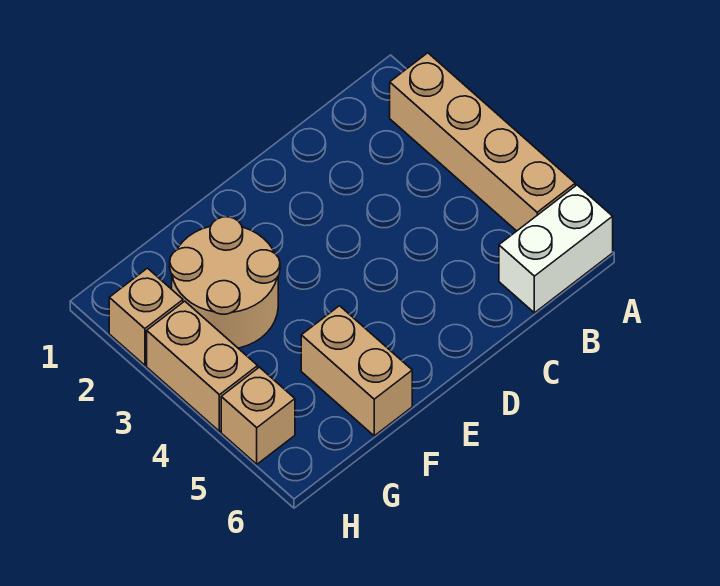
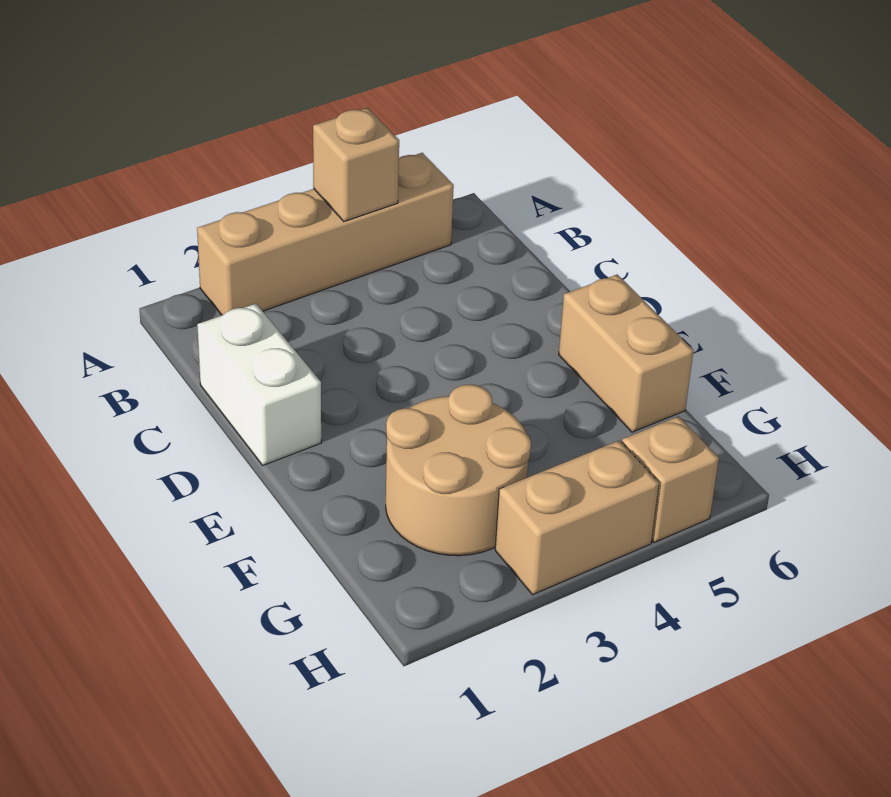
white 1x2 brick [499,185,613,313] -> white 1x2 brick moved to [197,304,321,465]
tan 1x2 brick [301,306,412,436] -> tan 1x2 brick turned to [559,275,693,432]
tan 1x1 brick [109,268,183,365] -> tan 1x1 brick moved to [313,108,399,221]

